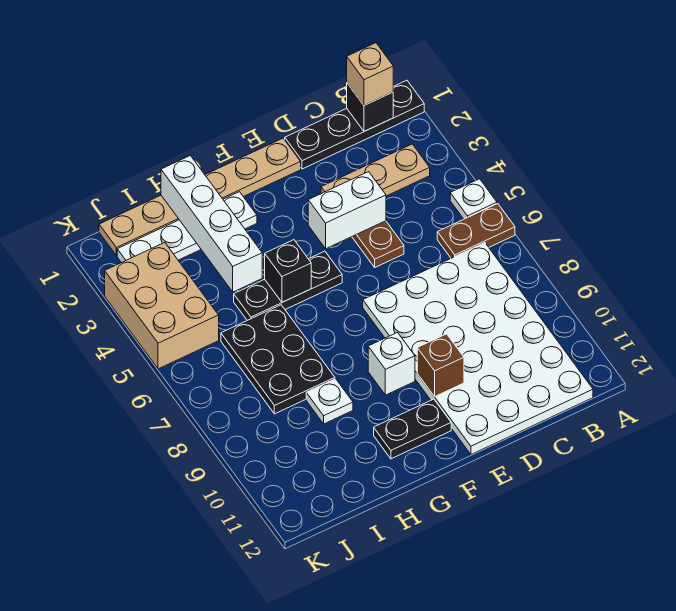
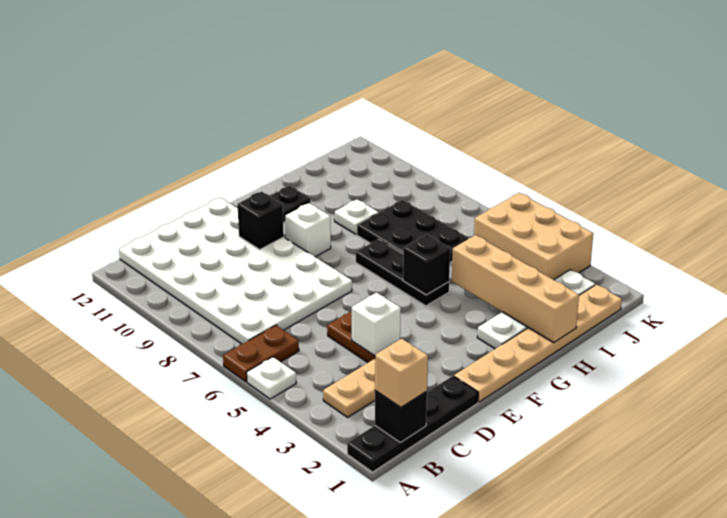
white 1x2 brick [308,172,386,249] -> white 1x1 brick [352,293,401,356]
brown 1x1 brick [417,334,464,397] -> black 1x1 brick [237,192,284,249]
black 1x3 plate [234,251,342,320] -> black 1x3 plate turned to [356,239,449,306]
white 1x4 brick [161,156,262,292] -> tan 1x4 brick [452,235,579,342]

